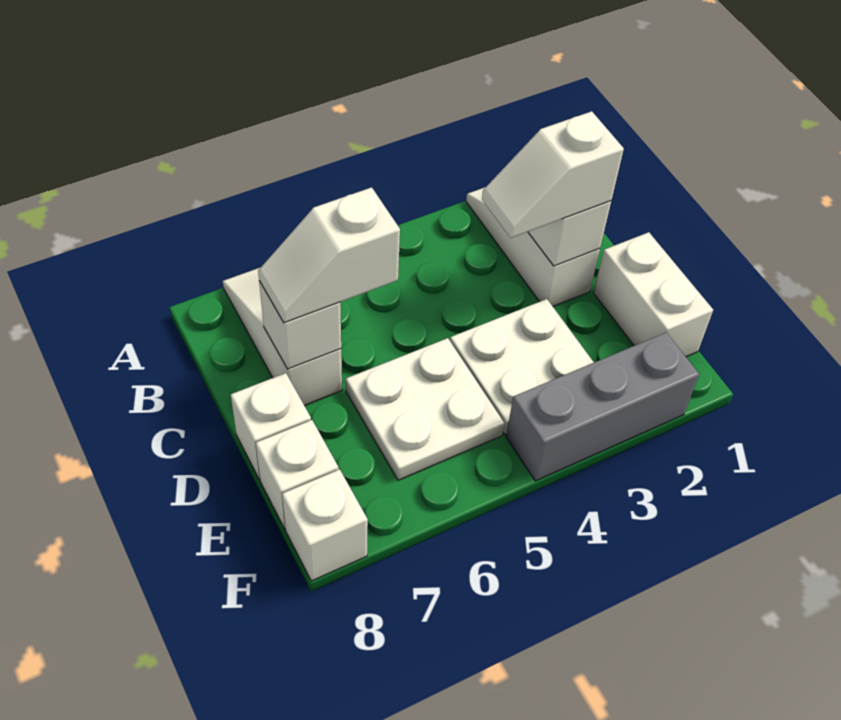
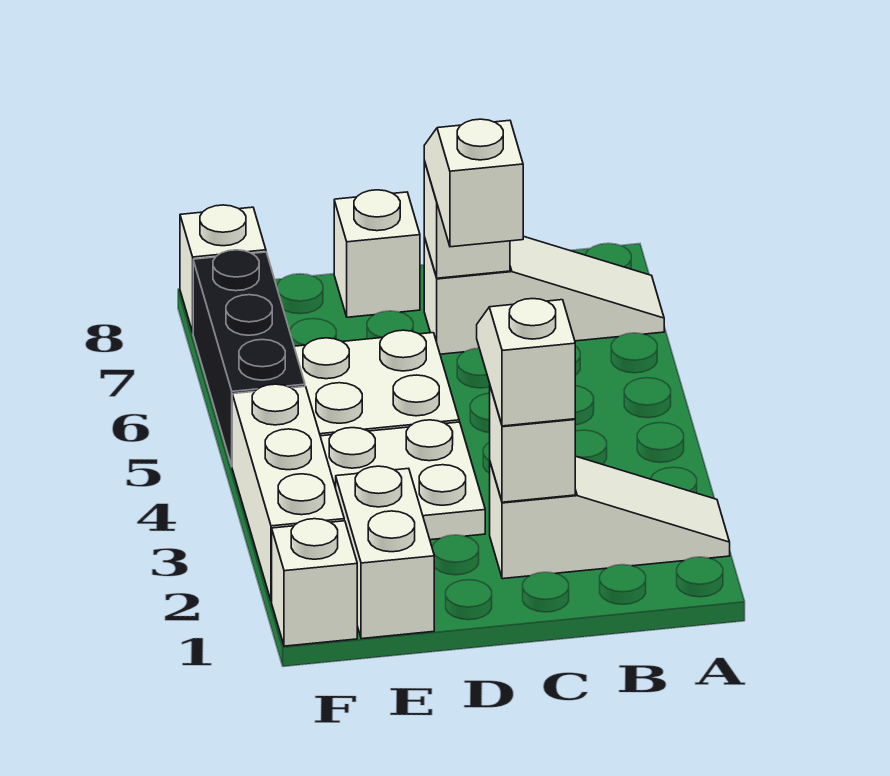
white 1x2 brick [593,232,713,357] -> white 1x2 brick turned to [336,466,434,639]
white 1x1 brick [256,420,339,529] -> white 1x1 brick moved to [272,519,357,646]
grey 1x3 brick [506,333,699,481] -> white 1x3 brick [232,384,344,601]
none -> black 1x3 brick [193,250,305,466]

